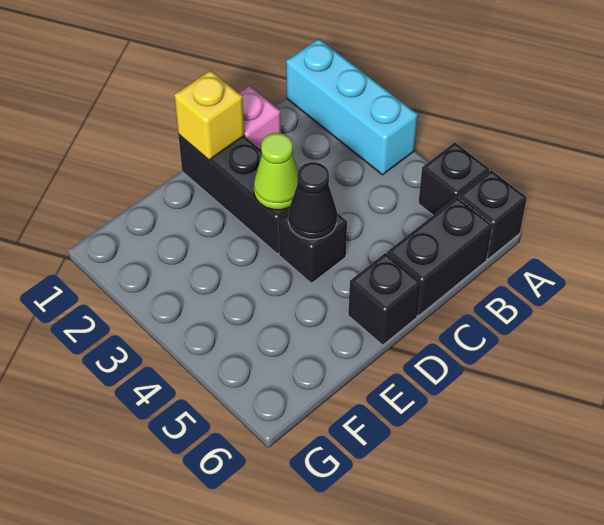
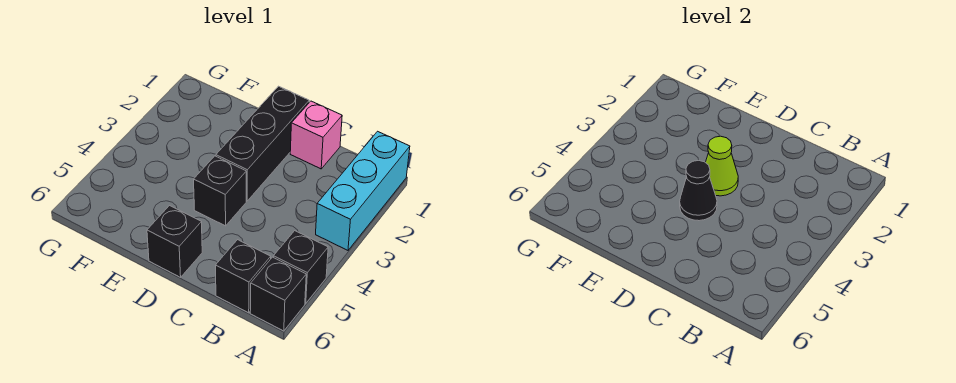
black 1x2 brick [387,197,492,316] -> black 1x1 brick [216,240,271,313]
yellow 1x1 brick [174,70,244,160] -> none

